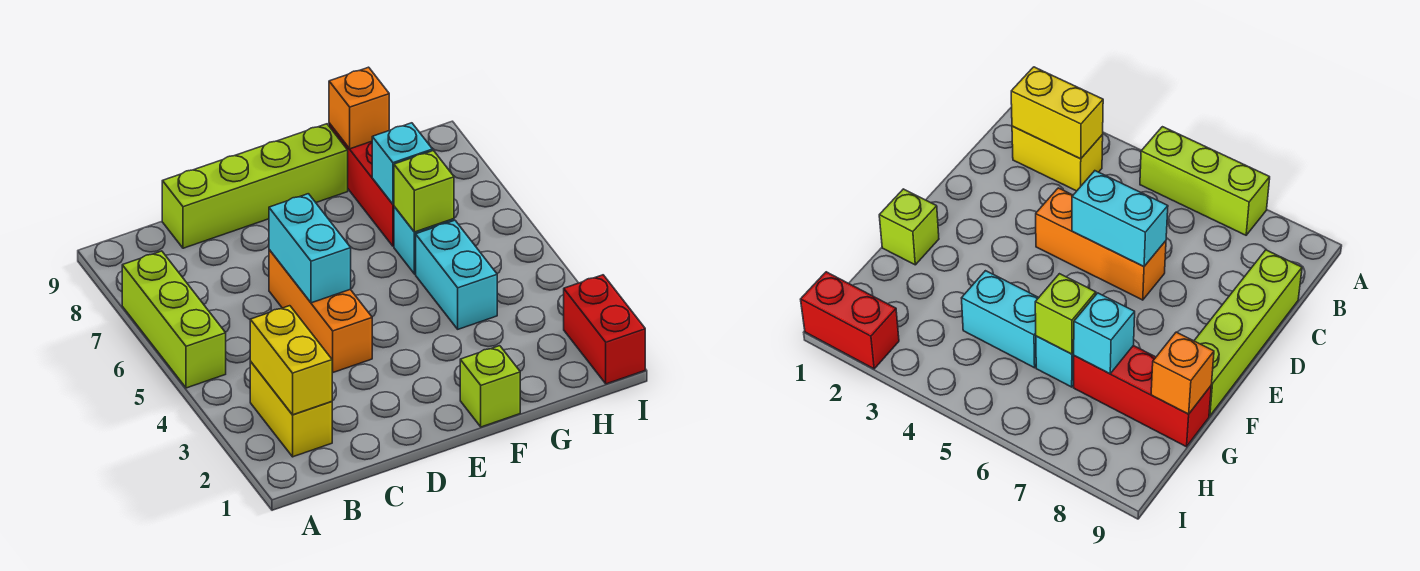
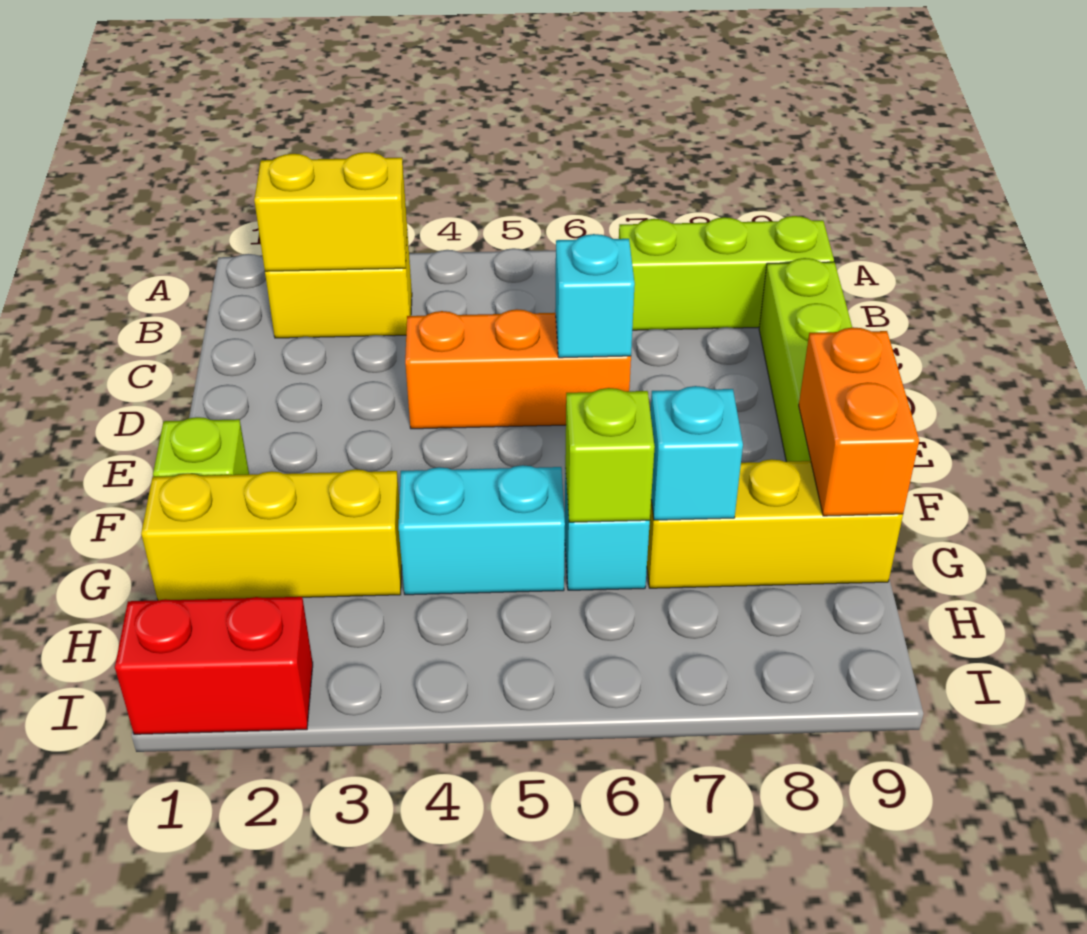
lime 1x3 brick [122,251,226,388] -> lime 1x3 brick moved to [619,216,834,330]
cyan 1x2 brick [269,194,351,303] -> cyan 1x1 brick [555,234,635,358]
none -> yellow 1x3 brick [141,469,402,600]
red 1x3 brick [329,123,394,246] -> yellow 1x3 brick [647,459,903,588]
orange 1x1 brick [329,67,389,149] -> orange 1x2 brick [799,327,919,516]

